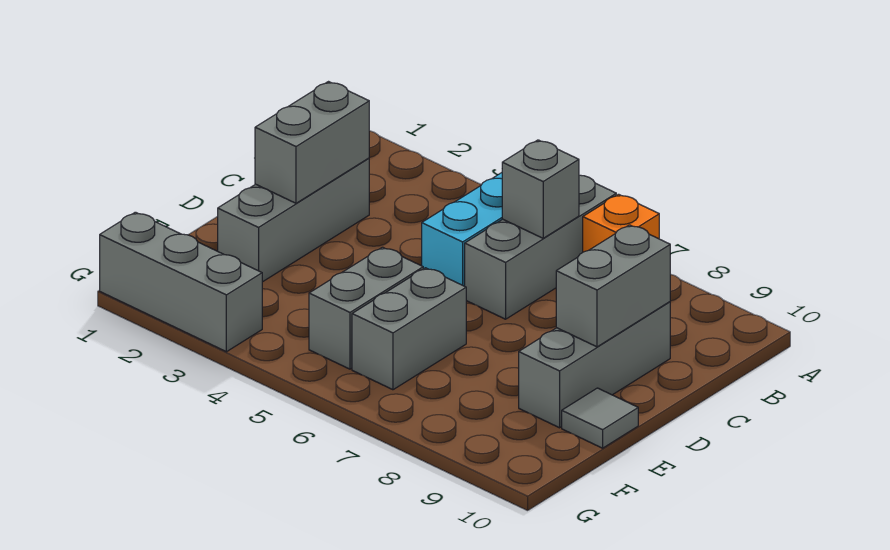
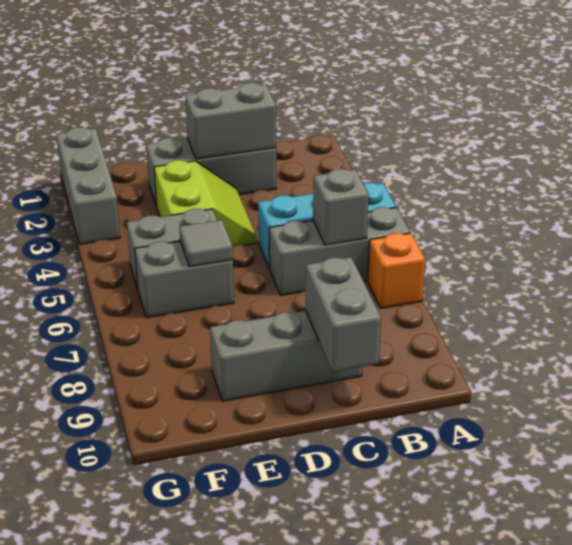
grey 1x2 brick [556,225,670,347] -> grey 1x2 brick turned to [306,257,381,372]
none -> lime 2x2 slope [154,160,256,247]
grey 1x1 tile [562,388,638,448] -> grey 1x1 tile moved to [179,220,233,267]

